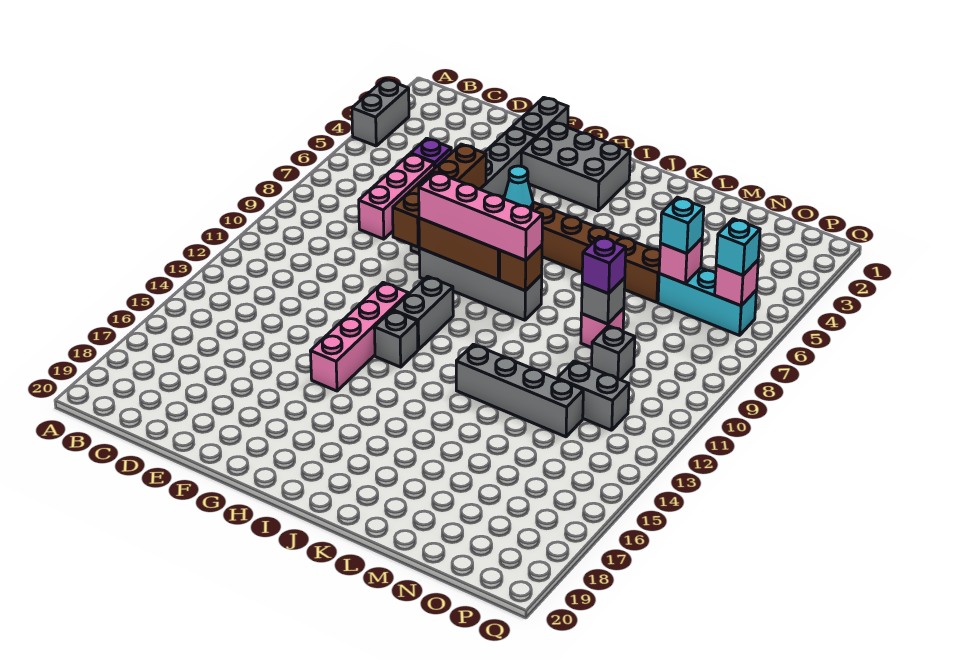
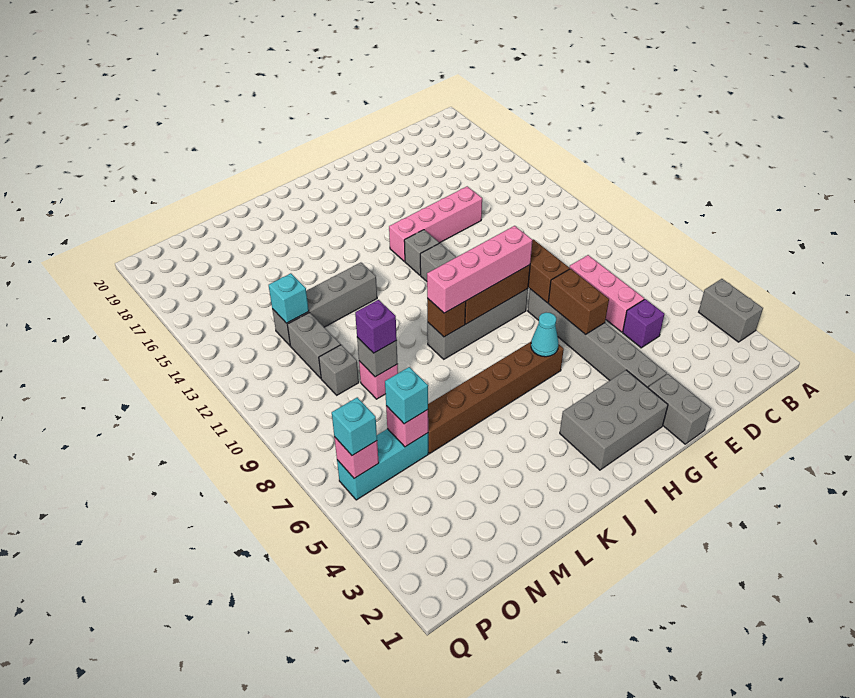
pink 1x4 brick [310,282,408,391] -> pink 1x4 brick turned to [389,186,482,261]
grey 1x2 brick [557,361,629,430] -> grey 1x2 brick turned to [287,313,341,378]
none -> cyan 1x1 brick [269,273,309,323]

